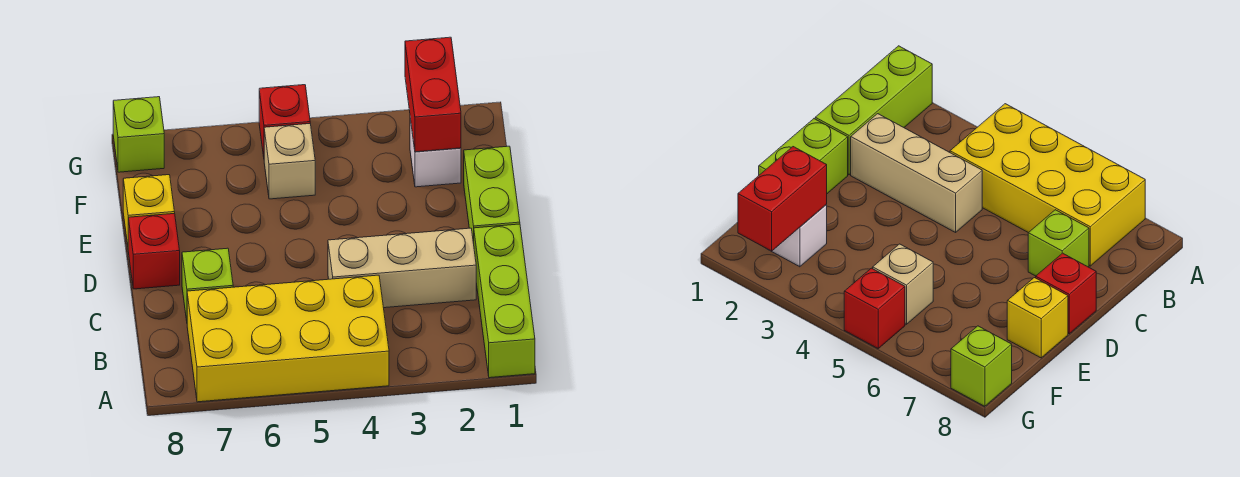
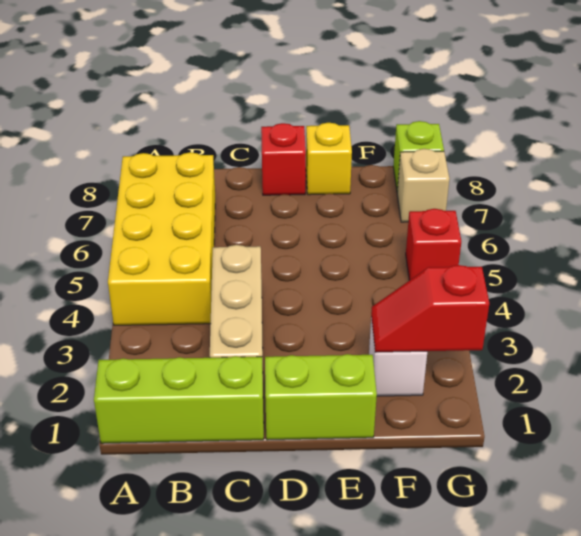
lime 1x1 brick [182,248,233,321] -> none
red 1x2 brick [405,37,461,152] -> red 1x2 slope [371,265,489,352]
tan 1x1 brick [264,123,315,199] -> tan 1x1 brick moved to [397,149,449,222]

